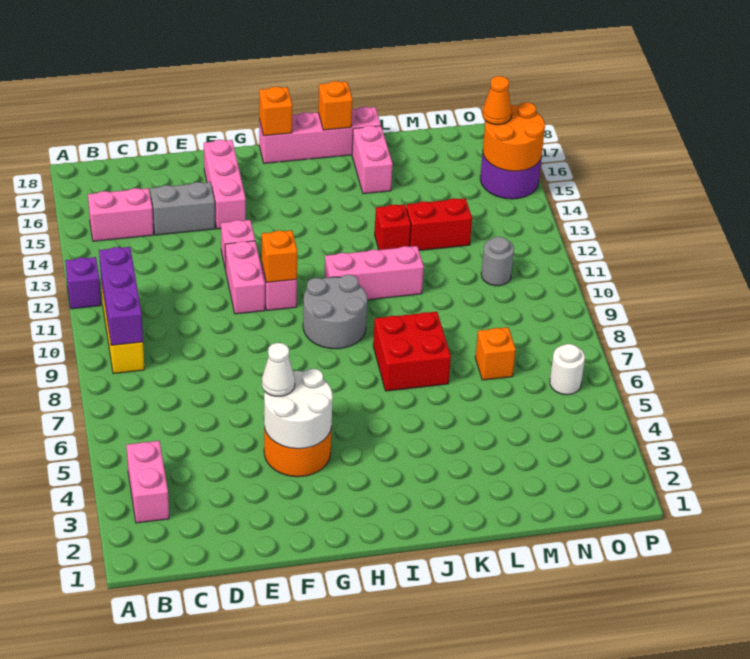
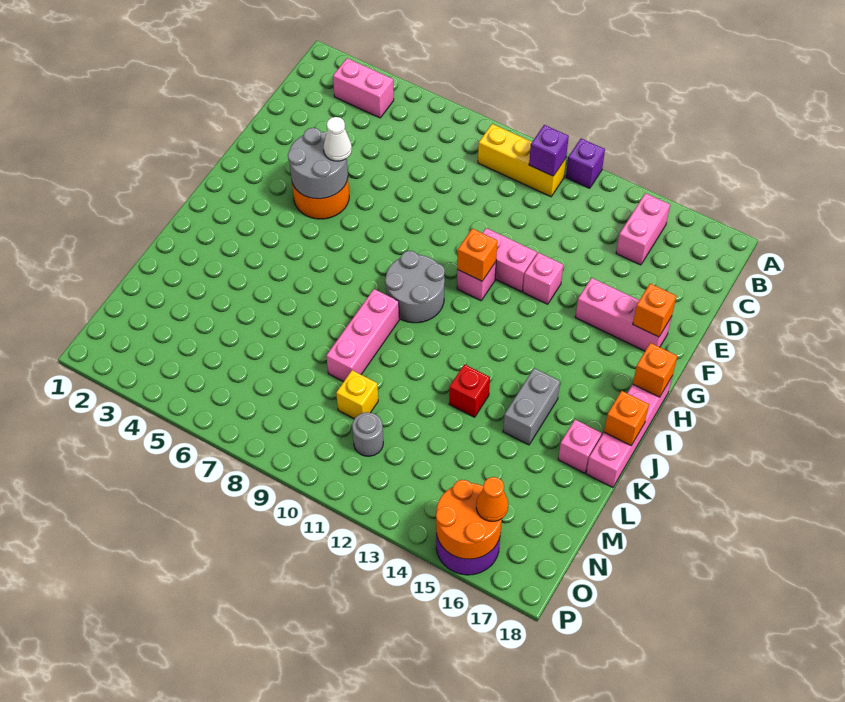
purple 1x3 brick [99,247,143,345] -> purple 1x1 brick [529,125,569,176]
grey 1x2 brick [150,182,215,235] -> grey 1x2 brick moved to [503,368,560,445]
white 2x2 round brick [264,369,333,449] -> grey 2x2 round brick [288,128,348,199]
pink 1x3 brick [324,246,424,300] -> pink 1x3 brick moved to [326,289,399,382]
red 2x2 brick [373,312,451,391] -> none
pink 1x2 brick [352,126,393,194] -> pink 1x1 brick [558,420,602,473]
red 1x2 brick [406,198,472,250] -> none
orange 1x1 brick [475,327,516,380] -> orange 1x1 brick moved to [633,284,676,337]
none -> yellow 1x1 brick [336,370,378,419]
white 1x1 round brick [550,344,585,395] -> none

